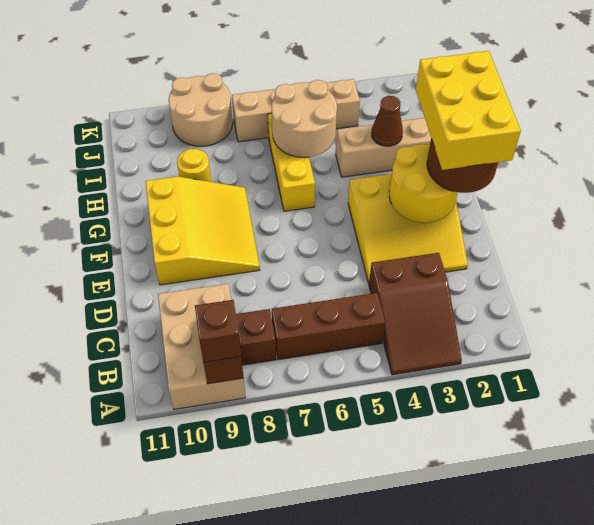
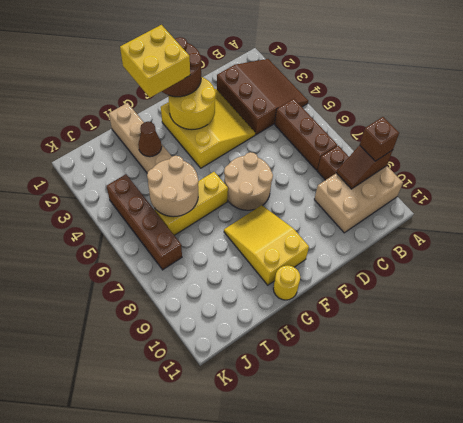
brown 2x3 slope [369,253,462,375] -> brown 3x3 slope [217,59,308,135]
yellow 2x3 brick [416,51,521,170] -> yellow 2x2 brick [120,25,190,98]
yellow 3x3 slope [145,177,260,285] -> yellow 2x3 slope [224,205,309,285]
yellow 1x1 round brick [177,149,211,182] -> yellow 1x1 round brick moved to [273,266,300,300]
tan 1x4 brick [232,79,360,142] -> brown 1x4 brick [107,174,182,270]
tan 2x2 round brick [169,74,233,146] -> tan 2x2 round brick moved to [224,152,273,210]

